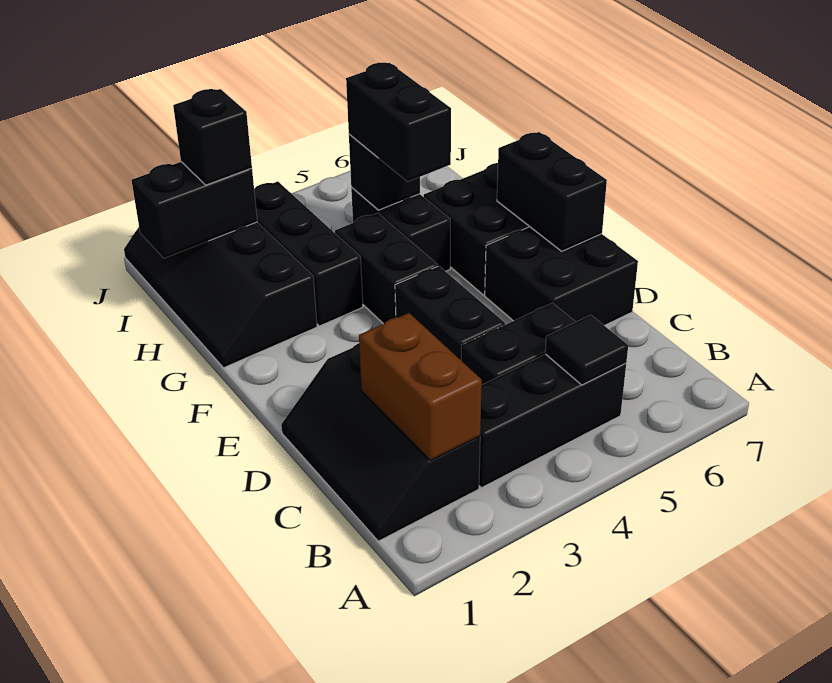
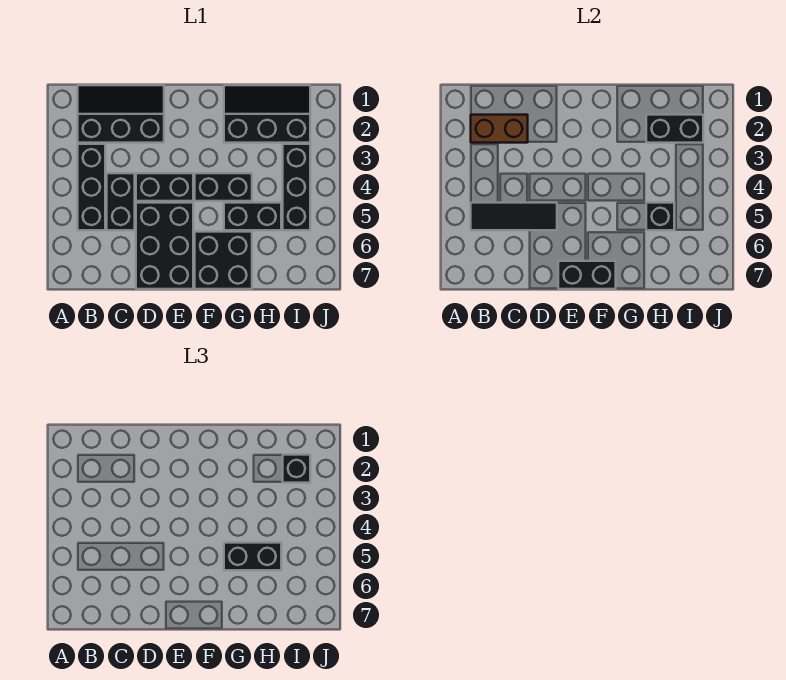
black 1x1 tile [545,315,628,385] -> black 1x3 tile [471,203,557,230]
black 2x2 brick [485,227,638,326] -> black 2x3 brick [136,203,193,289]
black 2x4 slope [124,222,317,368] -> black 2x3 slope [224,85,310,143]
black 1x3 brick [254,181,363,326] -> black 1x3 brick turned to [283,144,310,230]
black 1x2 brick [131,162,257,258] -> black 1x2 brick turned to [646,115,703,143]

